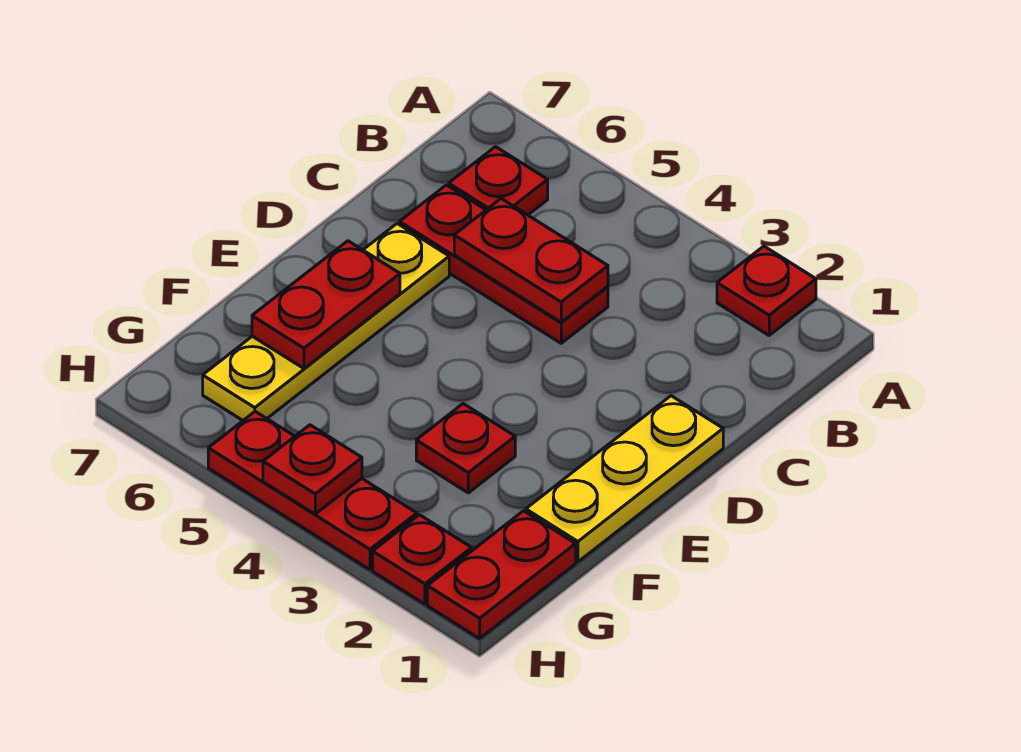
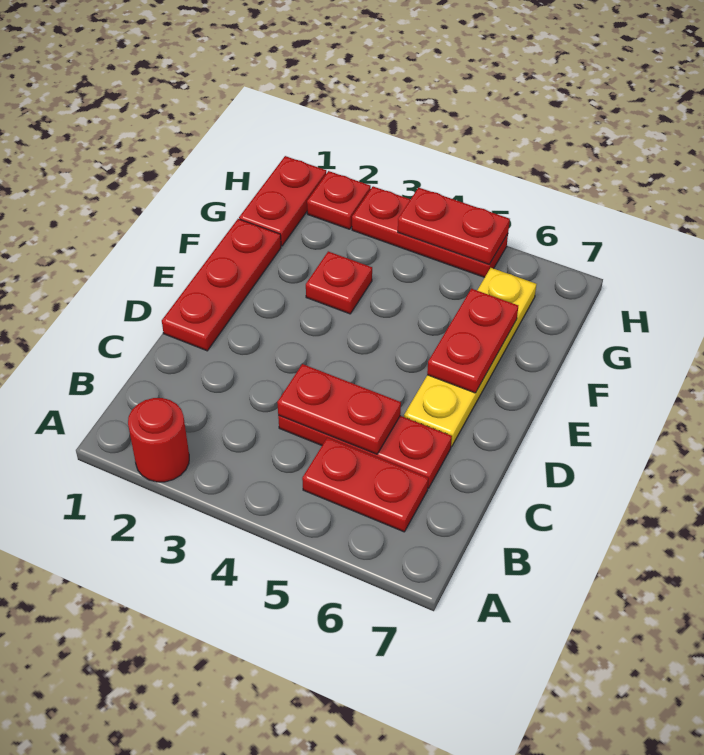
red 1x1 plate [717,246,816,335] -> red 1x1 round brick [128,398,189,482]
red 1x1 plate [449,147,548,215] -> red 1x2 plate [302,438,428,532]
yellow 1x3 plate [526,396,723,562] -> red 1x3 plate [162,219,281,351]
red 1x1 plate [263,425,362,514] -> red 1x2 plate [398,188,510,264]

